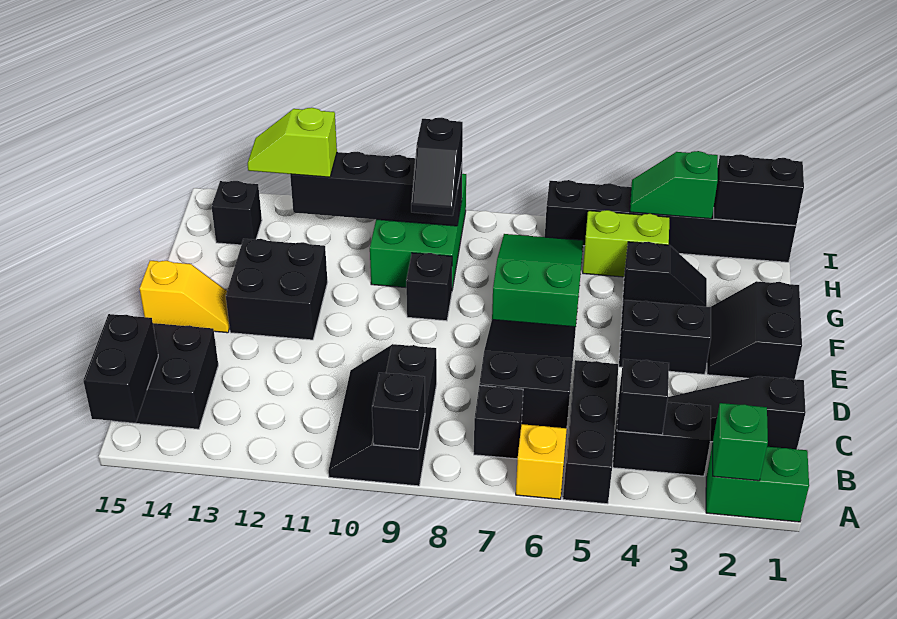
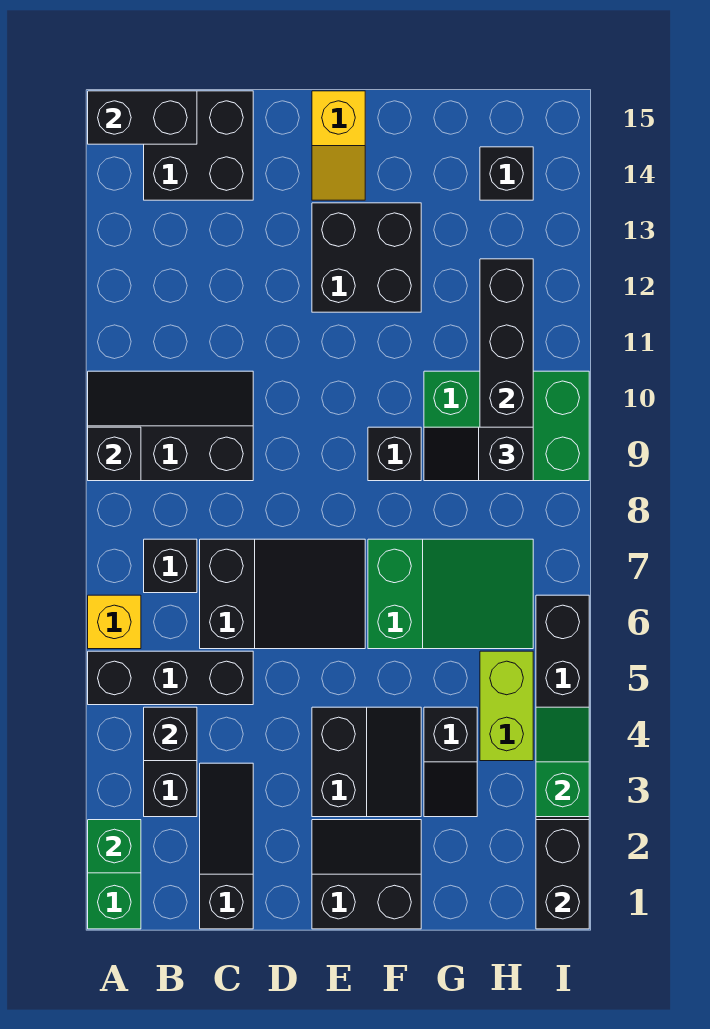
lime 1x2 slope [247,108,337,177] -> none

